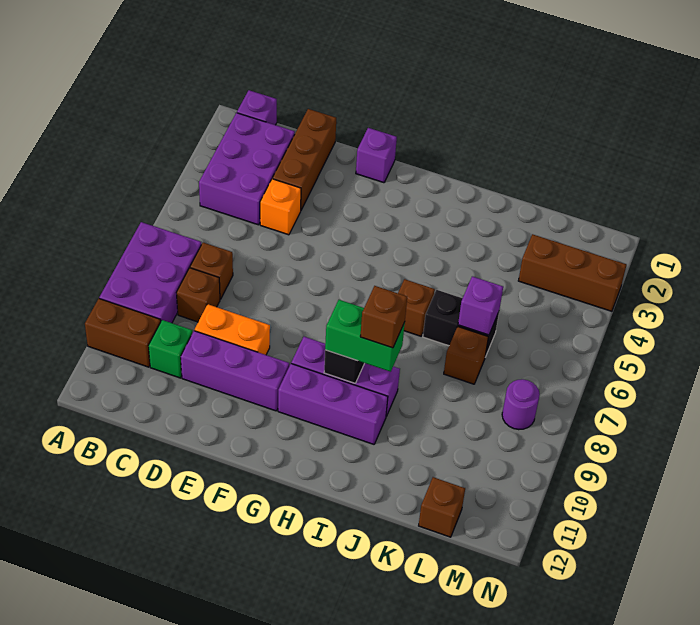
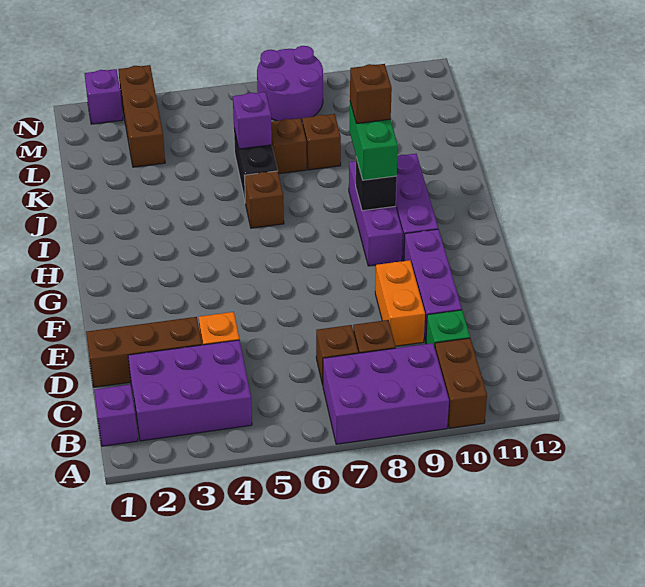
purple 1x1 brick [356,128,397,183] -> purple 1x1 brick moved to [85,69,123,124]
brown 1x1 brick [419,477,465,537] -> brown 1x1 brick moved to [302,114,341,170]
purple 1x1 round brick [502,379,540,430] -> purple 2x2 round brick [257,46,323,121]

